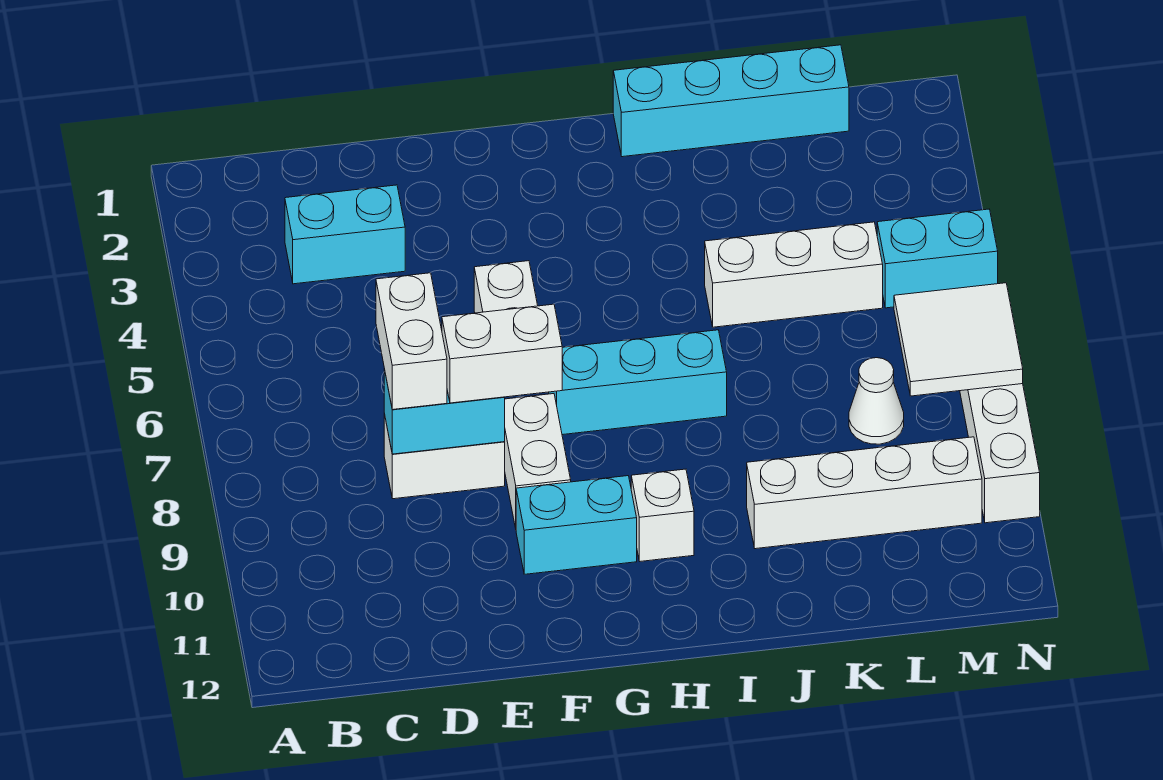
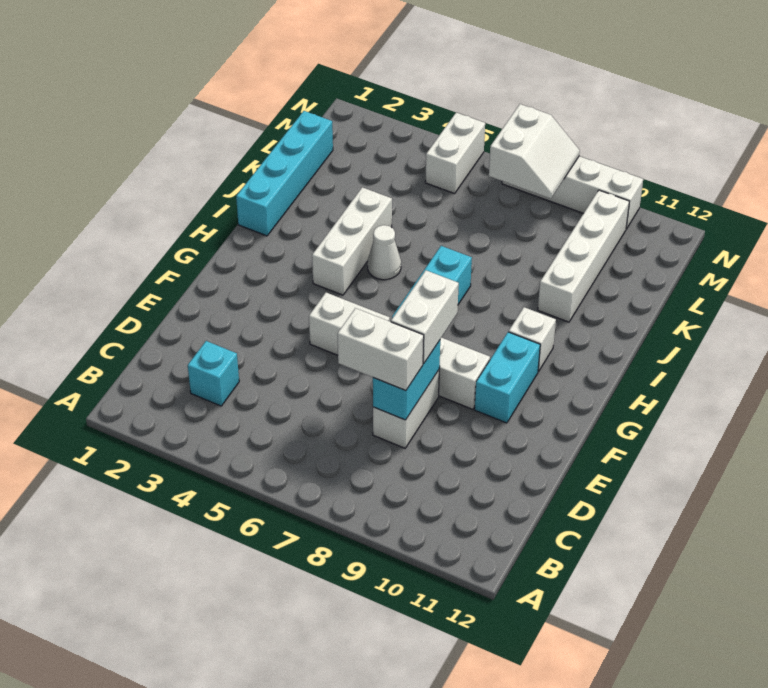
cyan 1x2 brick [285,185,405,284] -> cyan 1x1 brick [188,341,239,406]
white 1x3 brick [705,222,883,327] -> white 1x3 brick moved to [312,187,392,295]
white 1x1 cone [849,358,904,444] -> white 1x1 cone moved to [367,225,401,280]
cyan 1x2 brick [877,209,998,308] -> white 1x2 brick [425,113,485,194]
white 2x2 tile [894,283,1023,396] -> white 2x2 slope [489,104,580,199]

